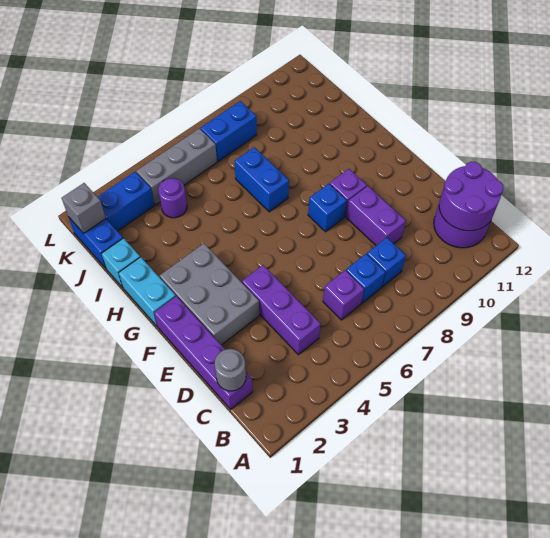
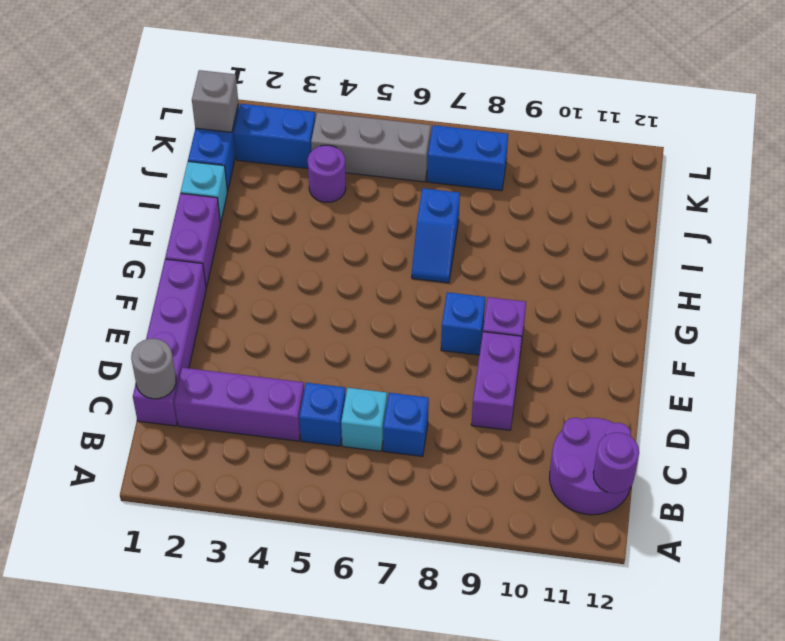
purple 2x2 round brick [439,162,504,231] -> purple 1x1 round brick [593,433,639,493]
purple 1x3 brick [242,265,321,355] -> purple 1x3 brick turned to [174,368,304,441]
purple 1x1 brick [323,270,364,320] -> cyan 1x1 brick [341,388,387,451]
blue 1x1 brick [367,237,406,287] -> blue 1x1 brick moved to [299,383,346,446]
grey 2x3 brick [160,244,259,345] -> none
cyan 1x2 brick [119,257,176,326] -> purple 1x2 brick [165,193,221,288]
blue 1x2 brick [235,147,289,212] -> blue 1x2 slope [412,188,460,283]

